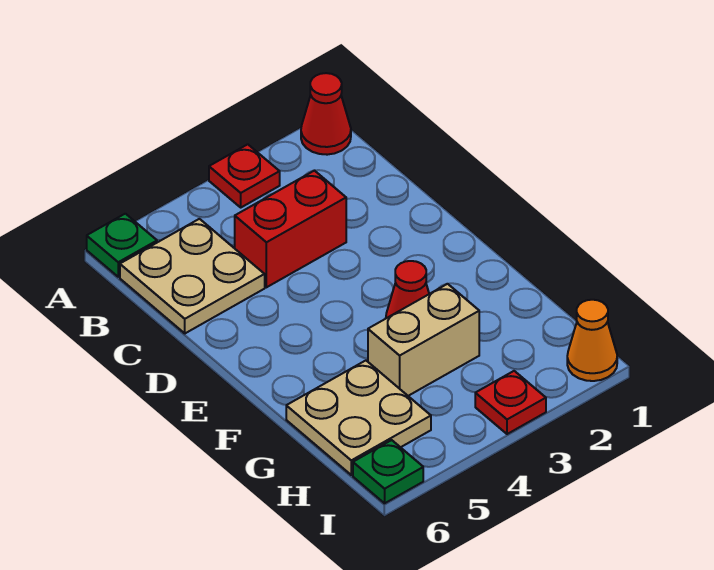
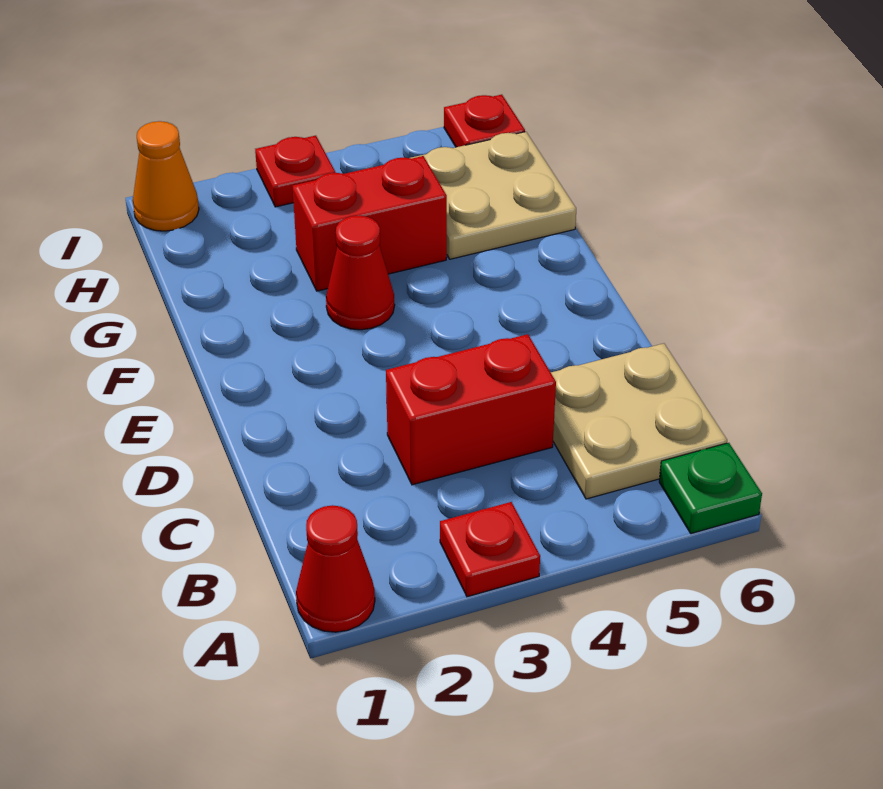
tan 1x2 brick [368,284,479,396] -> red 1x2 brick [293,156,447,291]
green 1x1 plate [353,440,423,503] -> red 1x1 plate [444,95,525,147]

